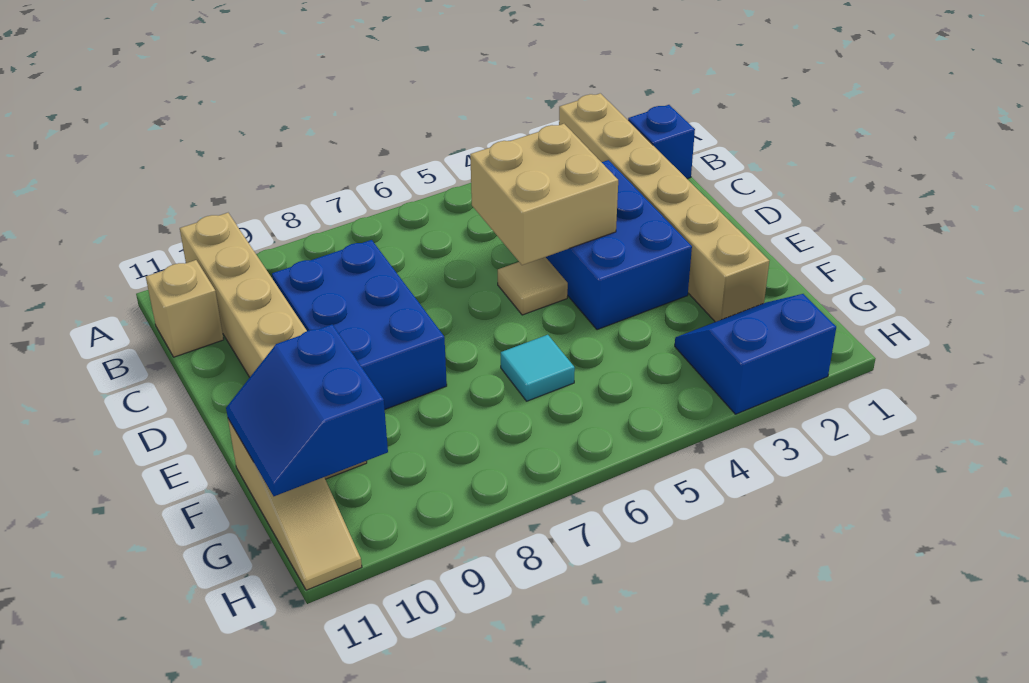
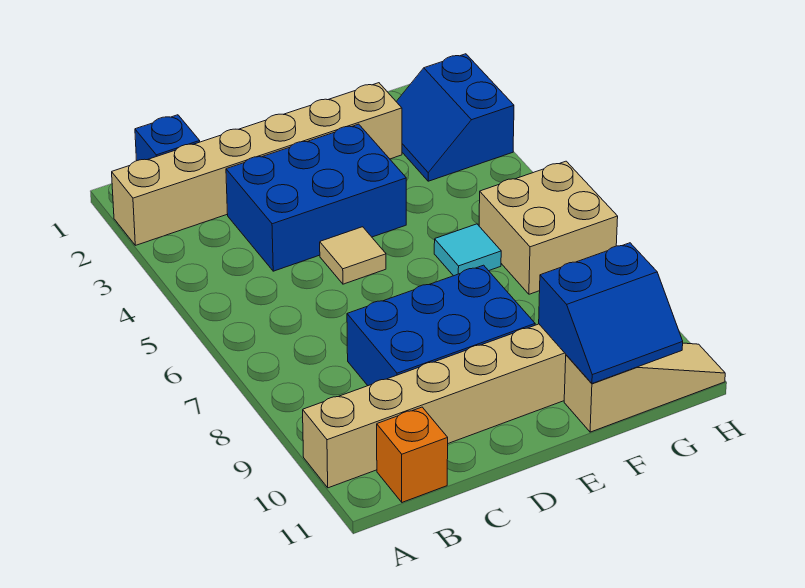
tan 1x1 brick [146,260,224,357] -> orange 1x1 brick [377,407,448,502]
tan 2x2 brick [470,124,618,265] -> tan 2x2 brick moved to [479,161,618,294]

